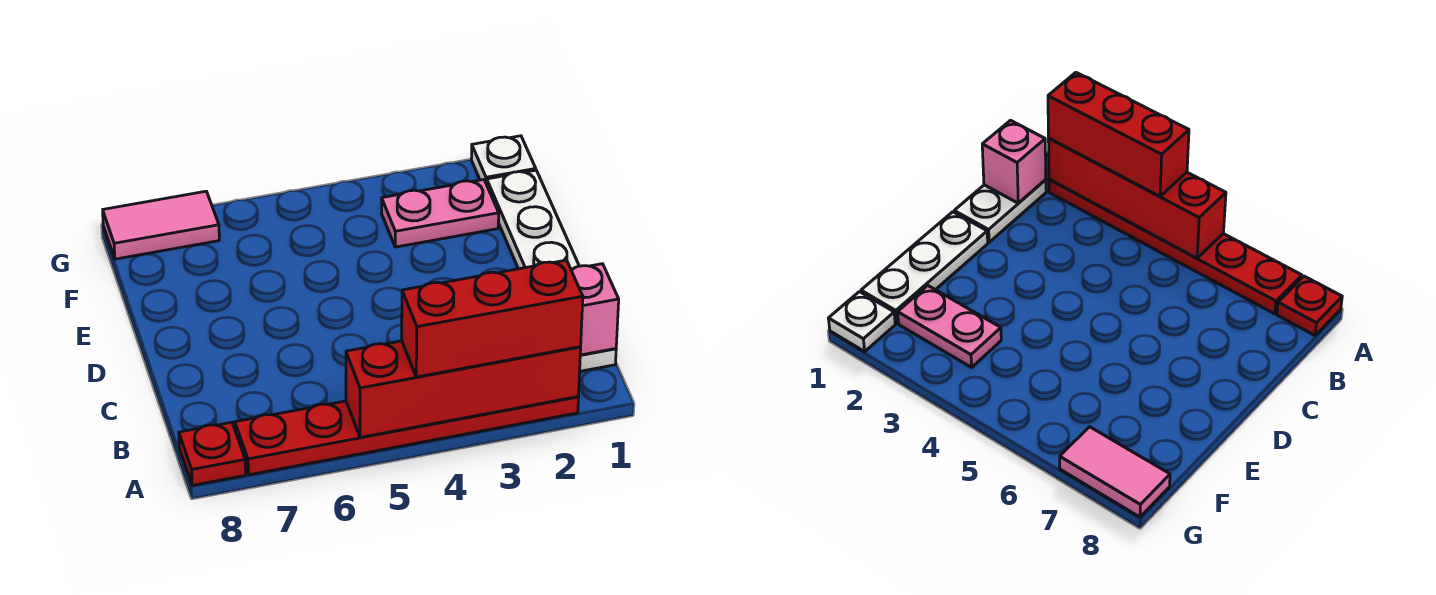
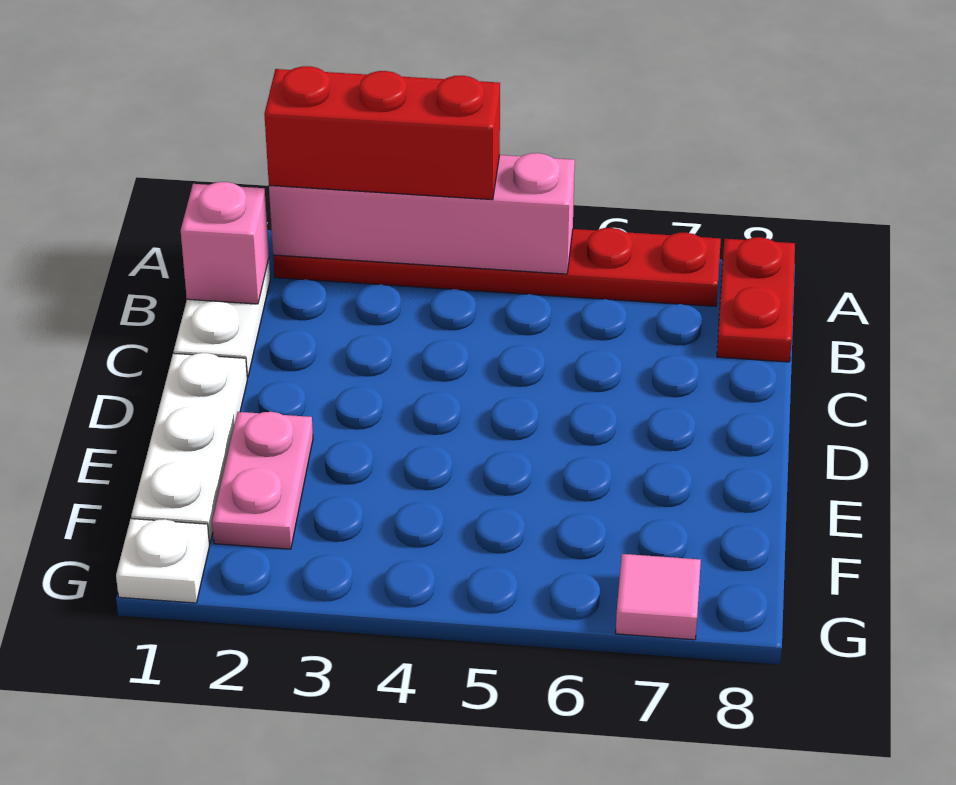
red 1x4 brick [346,341,581,437] -> pink 1x4 brick [269,153,575,274]
red 1x1 plate [179,422,246,485] -> red 1x2 plate [717,237,795,362]
pink 1x2 plate [382,180,499,247] -> pink 1x2 plate turned to [212,412,313,549]
pink 1x2 tile [103,191,219,259] -> pink 1x1 tile [616,554,701,640]

